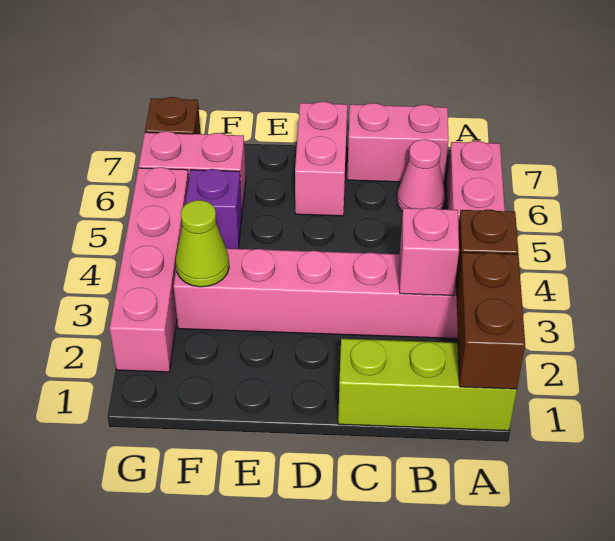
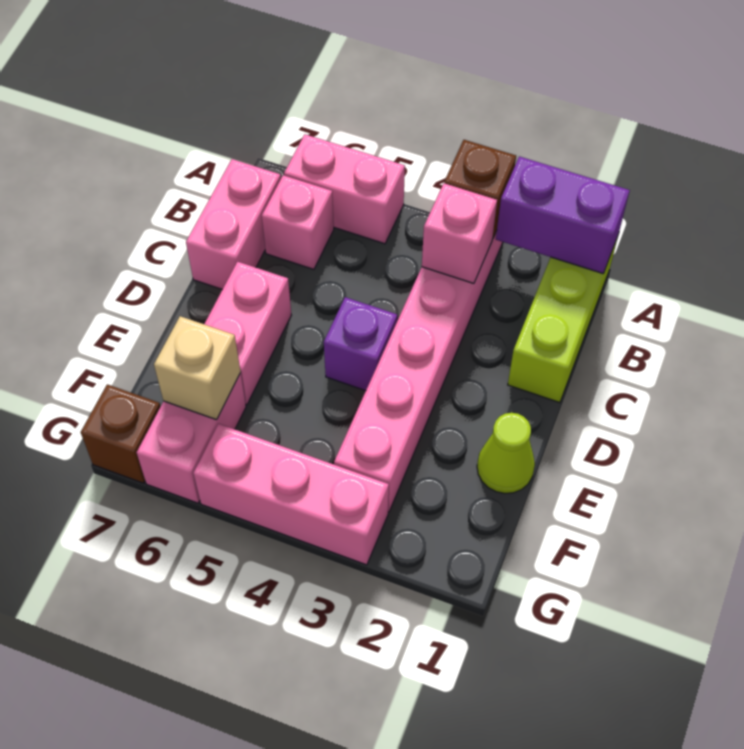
brown 1x2 brick [457,252,525,389] -> purple 1x2 brick [496,156,630,274]
pink 1x1 cone [397,139,445,211] -> pink 1x1 brick [262,175,334,269]
pink 1x2 brick [295,102,347,216] -> pink 1x2 brick turned to [205,262,291,404]
lime 1x1 cone [176,200,229,287] -> lime 1x1 cone moved to [477,413,535,493]
purple 1x1 brick [185,169,242,249] -> purple 1x1 brick moved to [324,297,397,391]
none -> tan 1x1 brick [154,316,240,420]
pink 1x4 brick [110,167,189,372] -> pink 1x3 brick [193,424,389,565]

